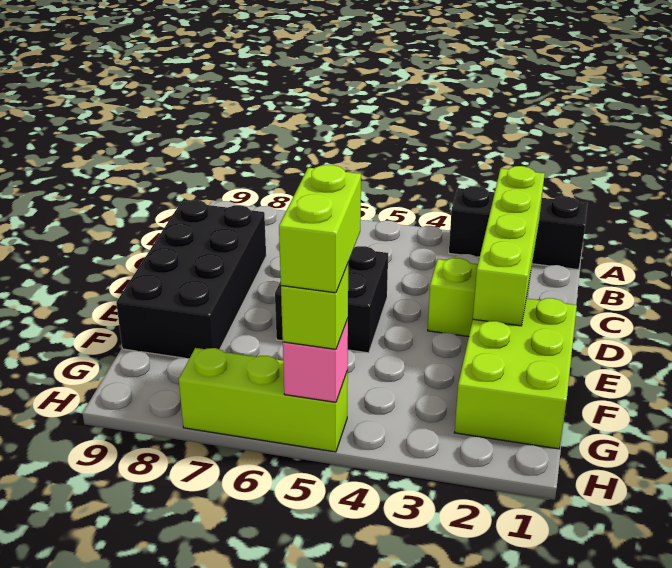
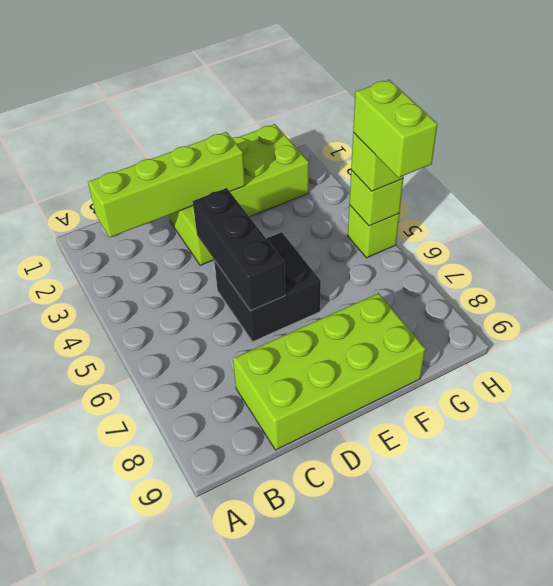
black 1x3 brick [449,186,588,270] -> black 1x3 brick moved to [193,188,285,311]
black 2x4 brick [116,200,266,359] -> lime 2x4 brick [233,293,425,450]
lime 1x2 brick [279,165,361,293] -> lime 1x2 brick turned to [353,80,438,178]
lime 1x3 brick [179,348,348,452] -> lime 1x1 brick [348,205,399,258]
pink 1x1 brick [283,319,348,402] -> lime 1x1 brick [349,170,403,226]

